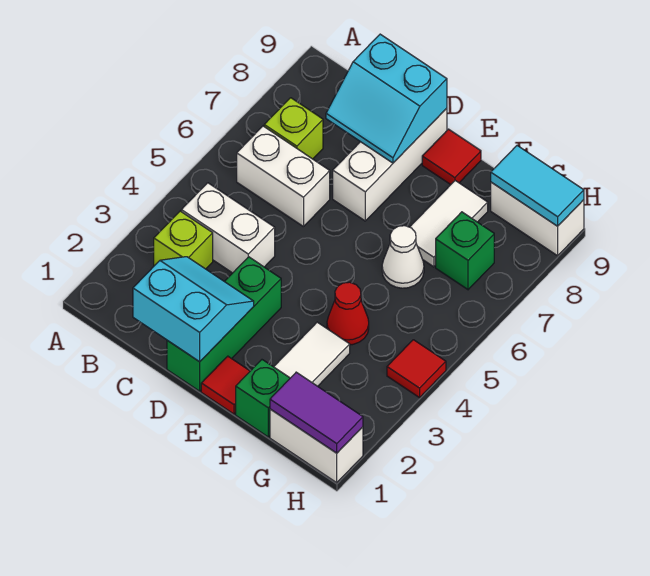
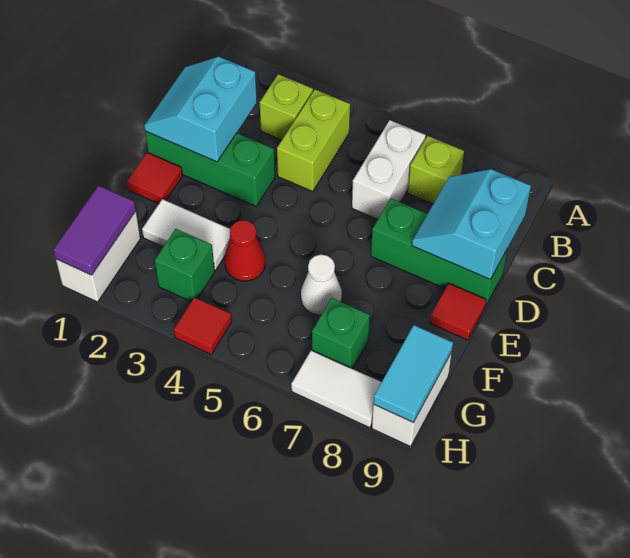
white 1x2 brick [181,183,275,273] -> lime 1x2 brick [277,89,350,192]
cyan 2x2 slope [133,257,254,362] -> cyan 2x2 slope turned to [144,57,257,162]
white 1x3 brick [333,108,447,221] -> green 1x3 brick [371,199,507,306]
green 1x1 brick [236,360,290,437] -> green 1x1 brick moved to [155,229,215,302]
white 1x2 tile [410,181,488,267] -> white 1x2 tile moved to [291,350,381,428]

